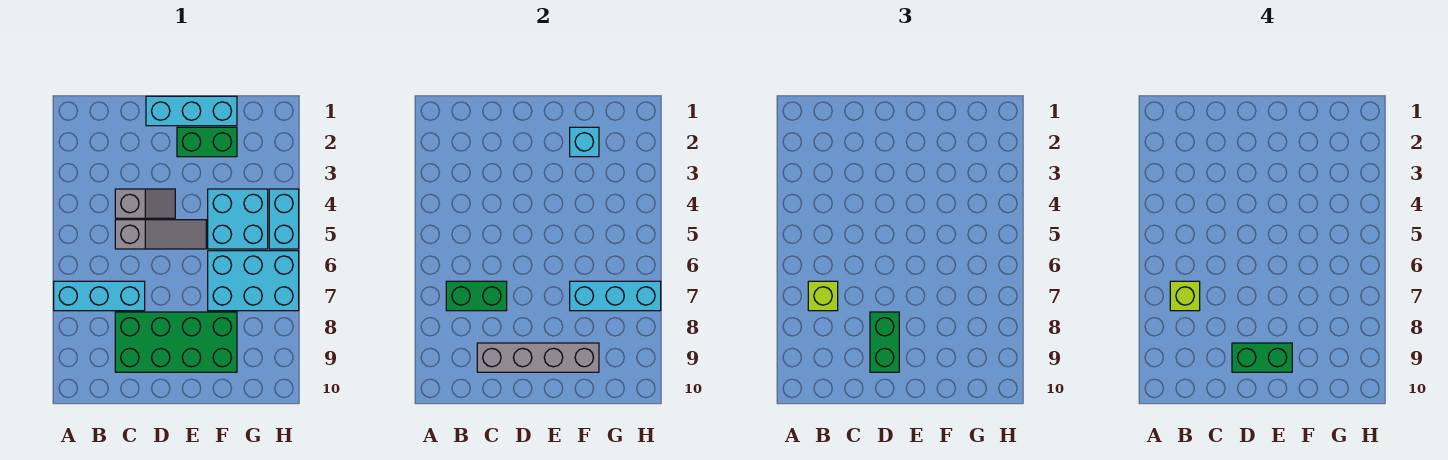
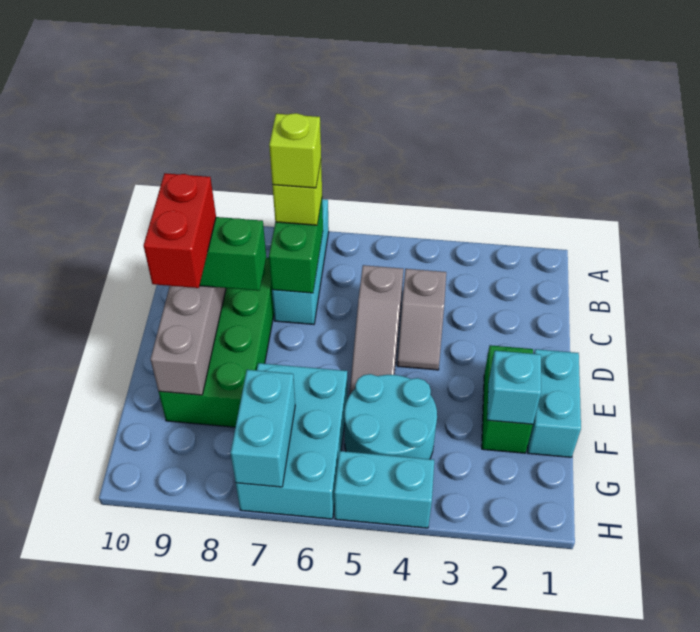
cyan 1x3 brick [146,96,237,126] -> cyan 1x2 brick [528,349,581,457]
green 1x2 brick [1232,343,1292,372] -> red 1x2 brick [144,173,216,288]
cyan 2x2 brick [208,189,268,249] -> cyan 2x2 round brick [345,374,437,459]
cyan 1x3 brick [570,281,661,311] -> cyan 1x2 brick [231,370,295,487]

